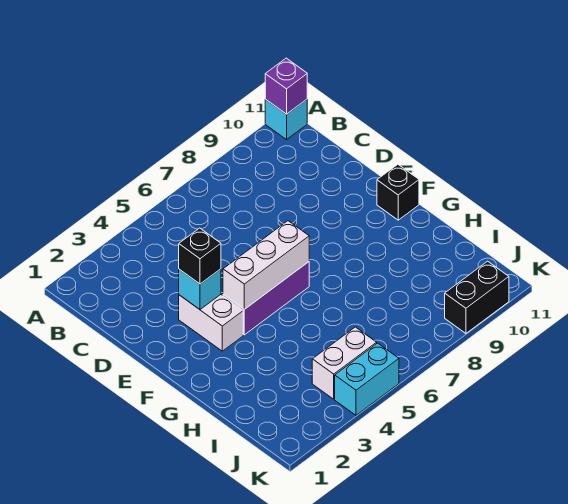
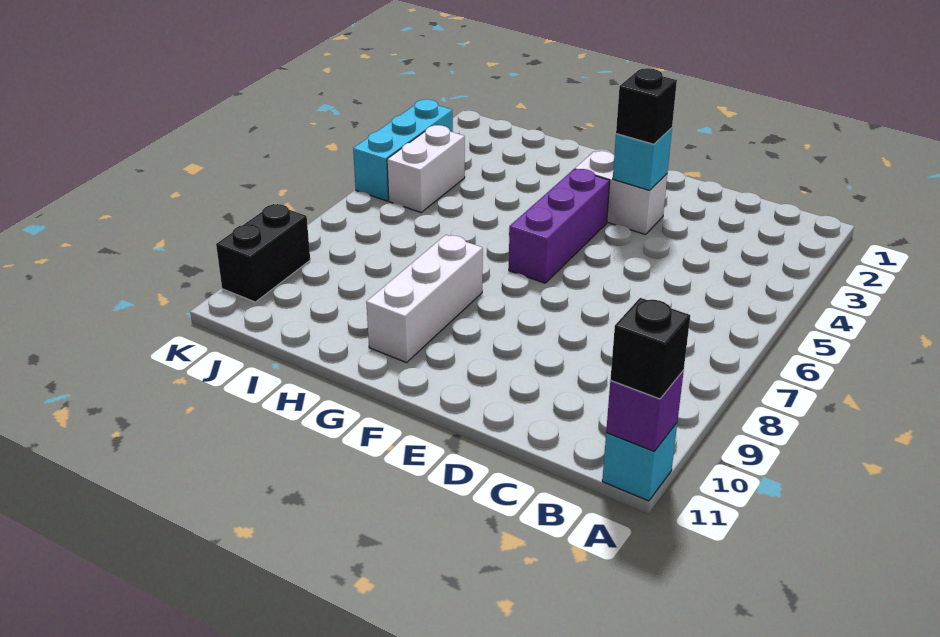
white 1x3 brick [223,221,309,309] -> white 1x3 brick moved to [366,235,483,363]
black 1x1 brick [377,164,419,220] -> black 1x1 brick moved to [610,298,690,399]
cyan 1x2 brick [335,343,399,415] -> cyan 1x3 brick [353,99,453,201]

